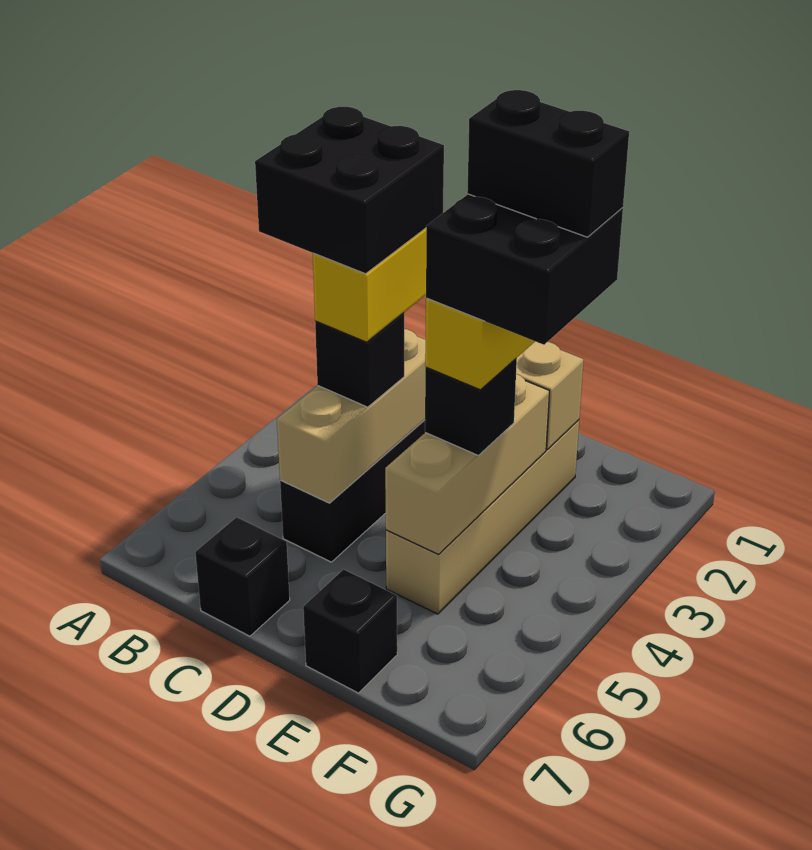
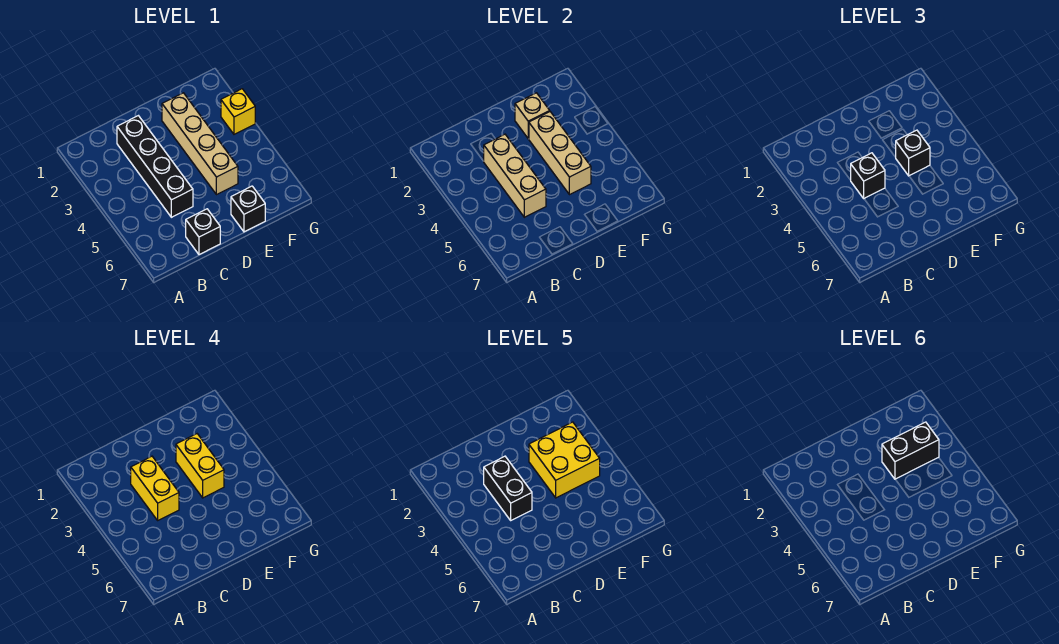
black 2x2 brick [255,107,444,274] -> black 1x2 brick [484,456,532,520]
black 2x2 brick [426,194,623,345] -> yellow 2x2 brick [529,422,600,498]
none -> yellow 1x1 brick [221,89,255,134]

